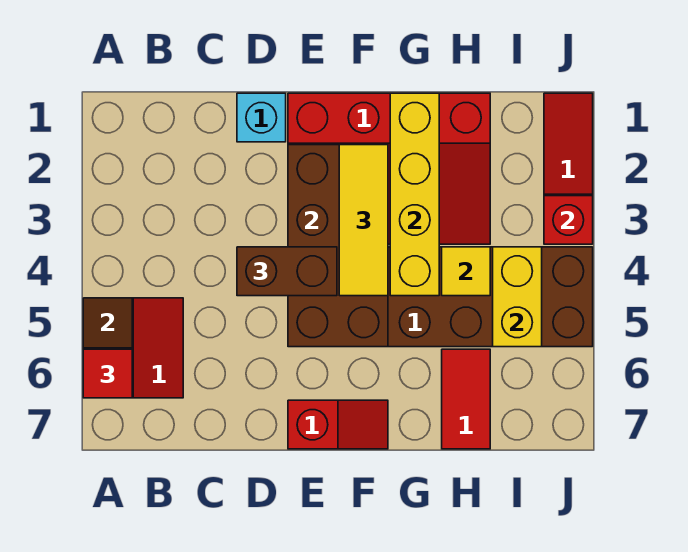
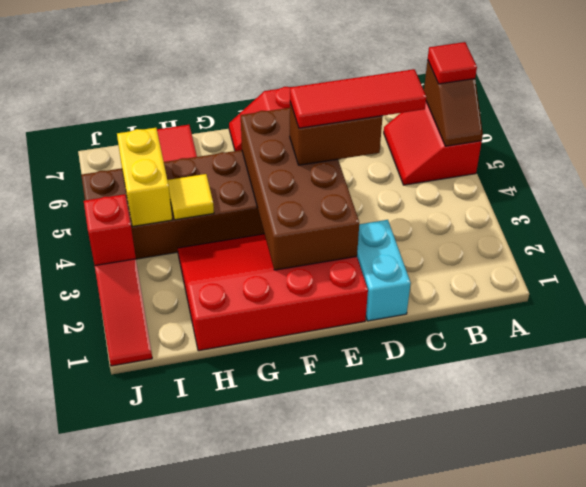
none -> red 1x3 tile [290,69,426,128]
cyan 1x1 brick [237,93,286,142] -> cyan 1x2 brick [357,220,411,321]
yellow 1x3 tile [339,145,388,296] -> none
yellow 1x4 brick [390,93,439,296] -> none

